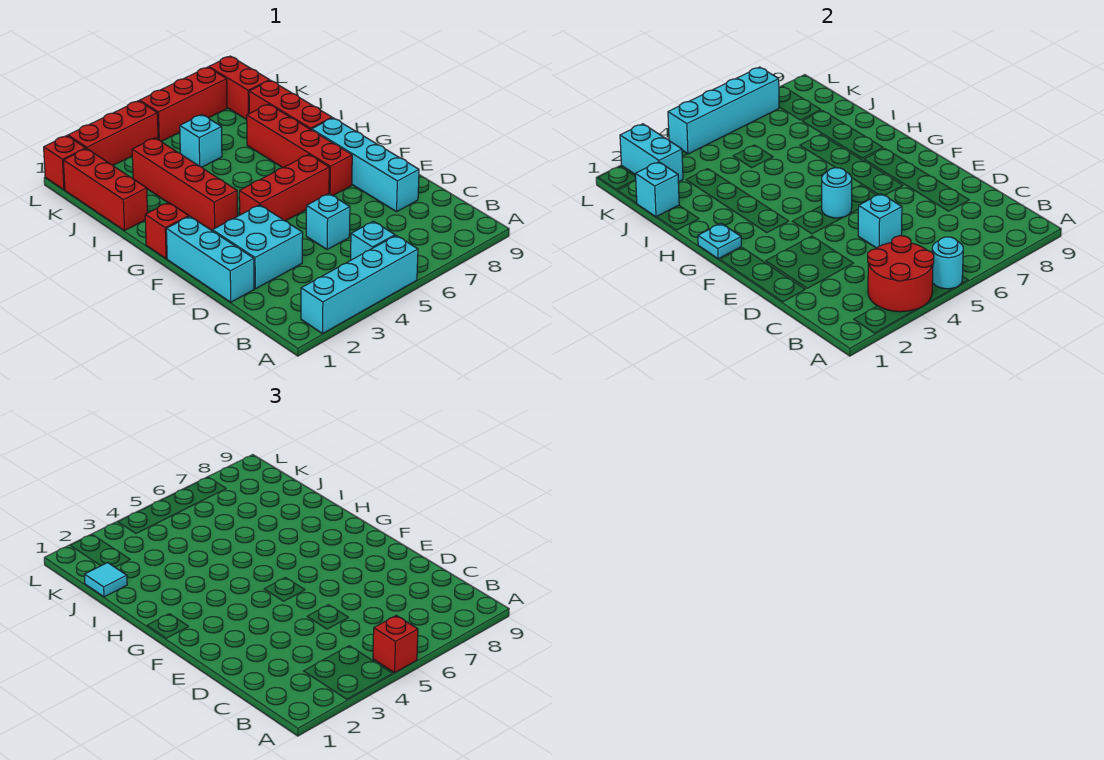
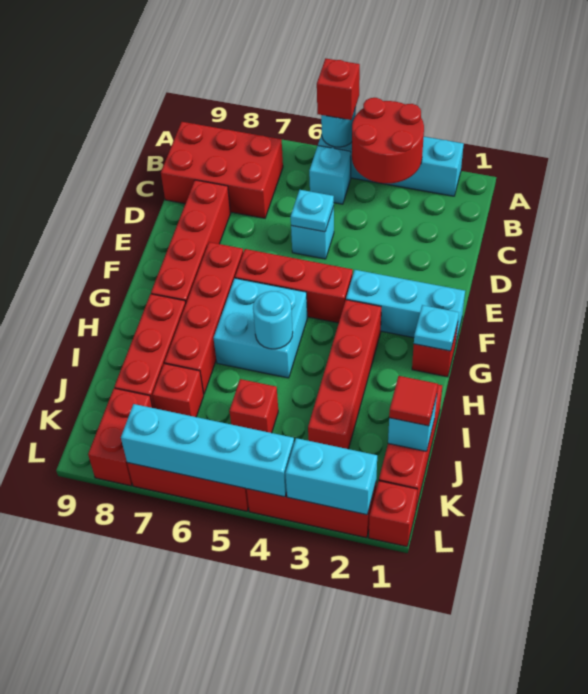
none -> red 2x3 brick [161,122,283,218]
cyan 1x3 brick [166,216,254,302] -> cyan 1x3 brick turned to [346,270,465,344]
cyan 2x2 brick [212,205,303,289] -> cyan 2x2 brick moved to [214,278,307,378]
cyan 1x1 brick [858,194,902,248] -> cyan 1x1 plate [291,190,334,232]
cyan 1x4 brick [312,118,419,212] -> red 1x4 brick [151,180,231,303]
cyan 1x1 round brick [822,168,852,218] -> cyan 1x1 round brick moved to [253,291,293,349]
cyan 1x1 tile [84,563,127,597] -> red 1x1 tile [389,376,438,426]
cyan 1x1 brick [180,115,222,167] -> red 1x1 brick [229,379,278,433]
none -> red 1x1 brick [152,364,204,417]
cyan 1x2 brick [620,124,683,182] -> cyan 1x2 brick turned to [285,438,377,515]

